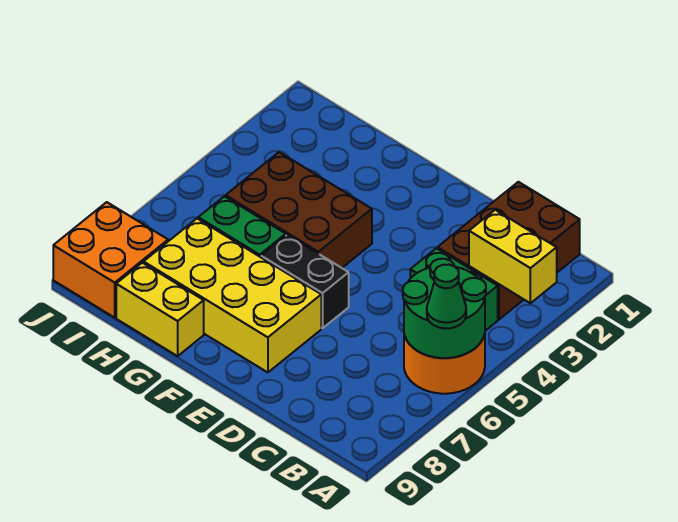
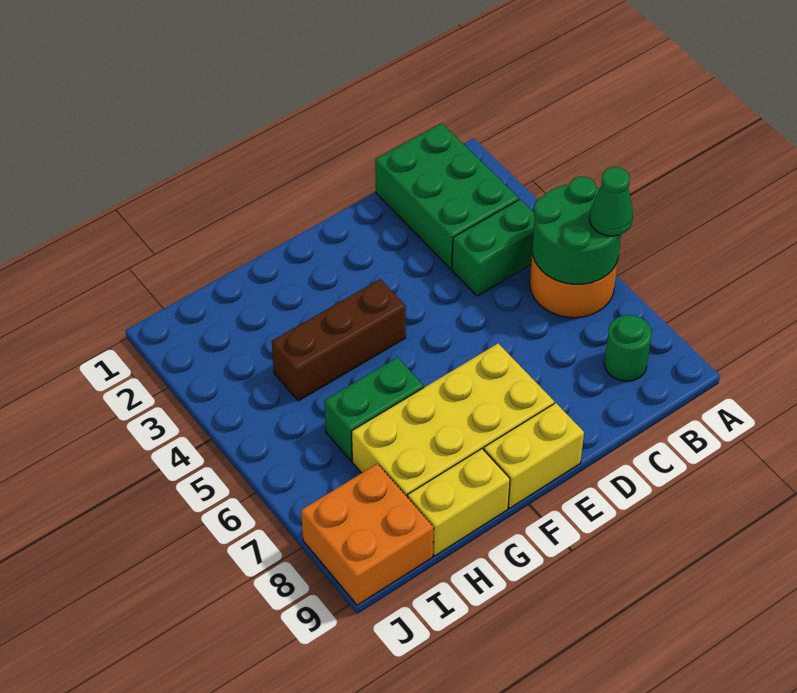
yellow 1x2 brick [469,210,557,303] -> yellow 1x2 brick moved to [484,403,584,508]
brown 2x3 brick [438,182,580,319] -> green 2x3 brick [375,123,519,269]
none -> green 1x1 round brick [604,315,652,381]
black 1x2 brick [261,235,349,328] -> none
brown 2x3 brick [226,152,372,268] -> brown 1x3 brick [272,279,406,401]

